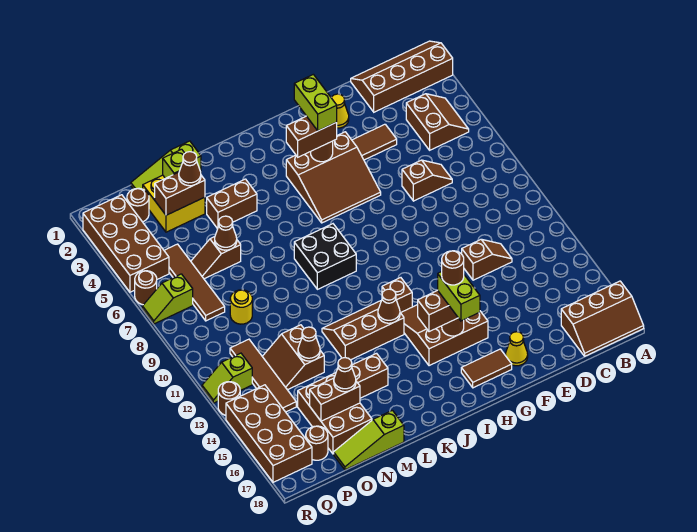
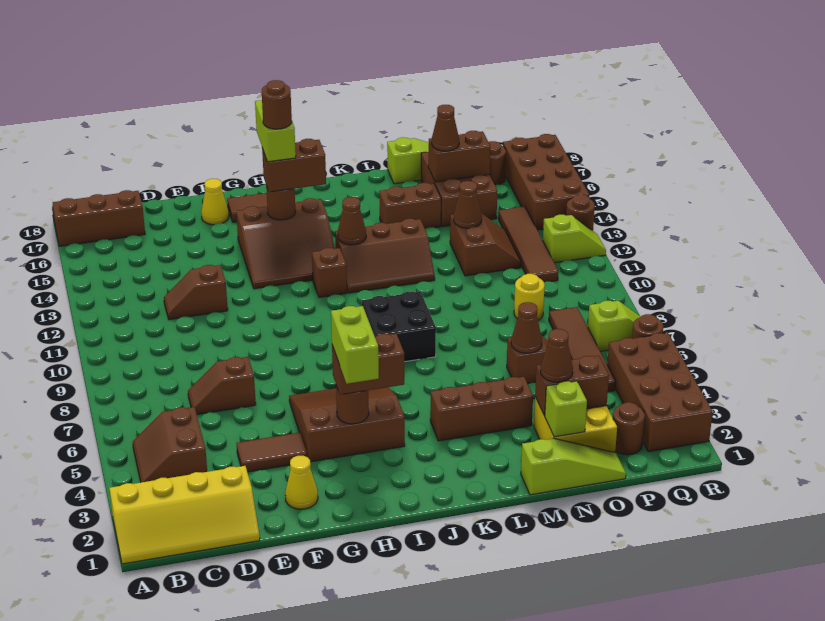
brown 2x4 slope [351,41,453,112] -> yellow 2x4 slope [109,466,260,564]
brown 1x2 brick [207,179,257,229] -> brown 1x3 brick [430,377,533,441]

